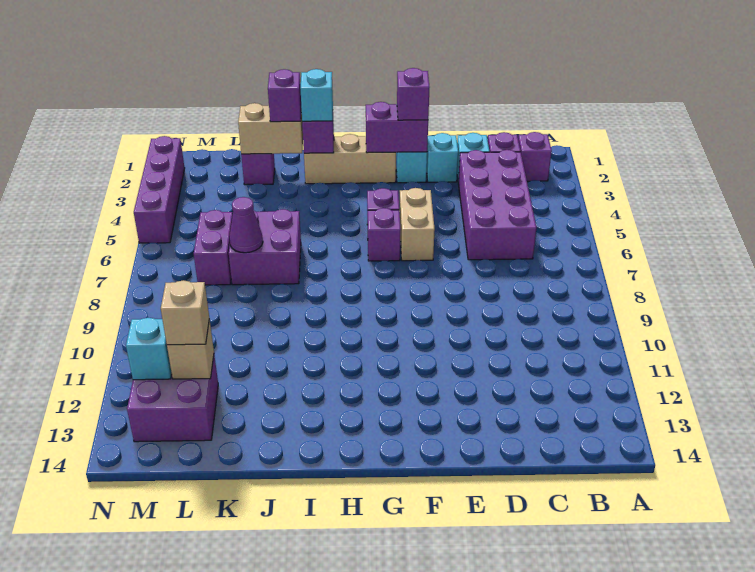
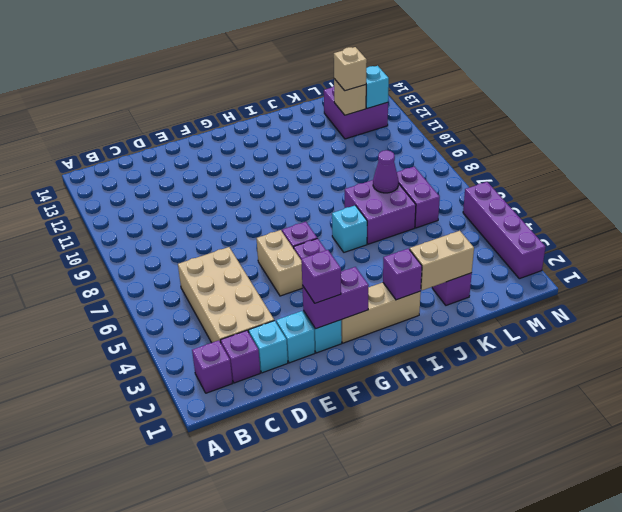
purple 2x4 brick [458,150,536,260] -> tan 2x4 brick [178,247,274,343]
cyan 1x1 brick [301,69,333,121] -> cyan 1x1 brick moved to [332,205,367,252]
purple 1x1 brick [268,69,301,122] -> none

